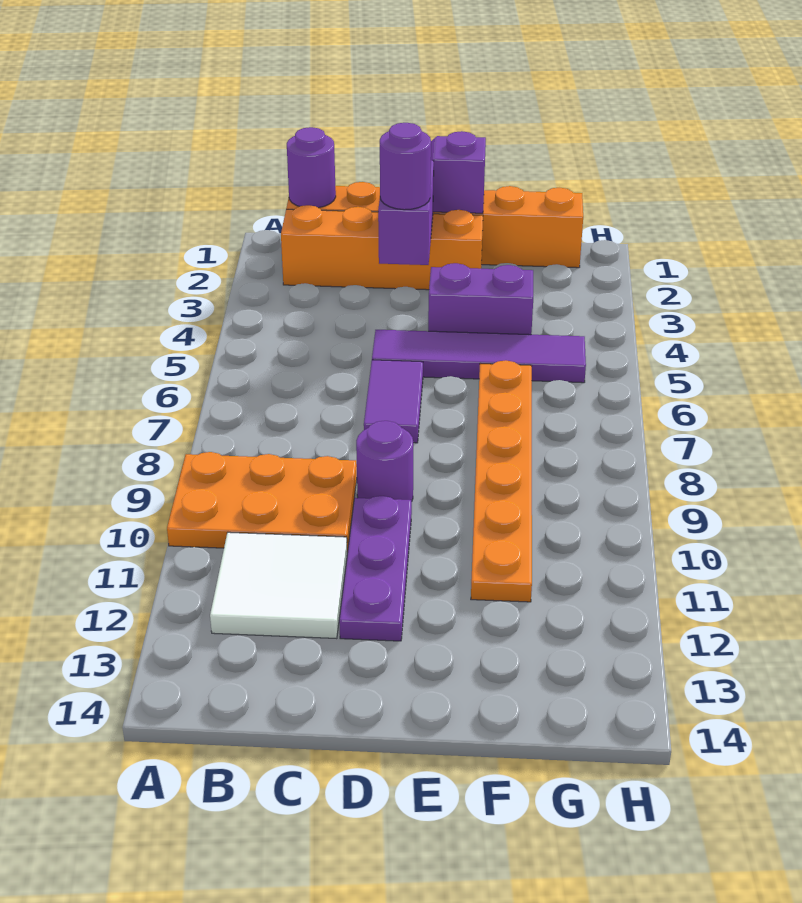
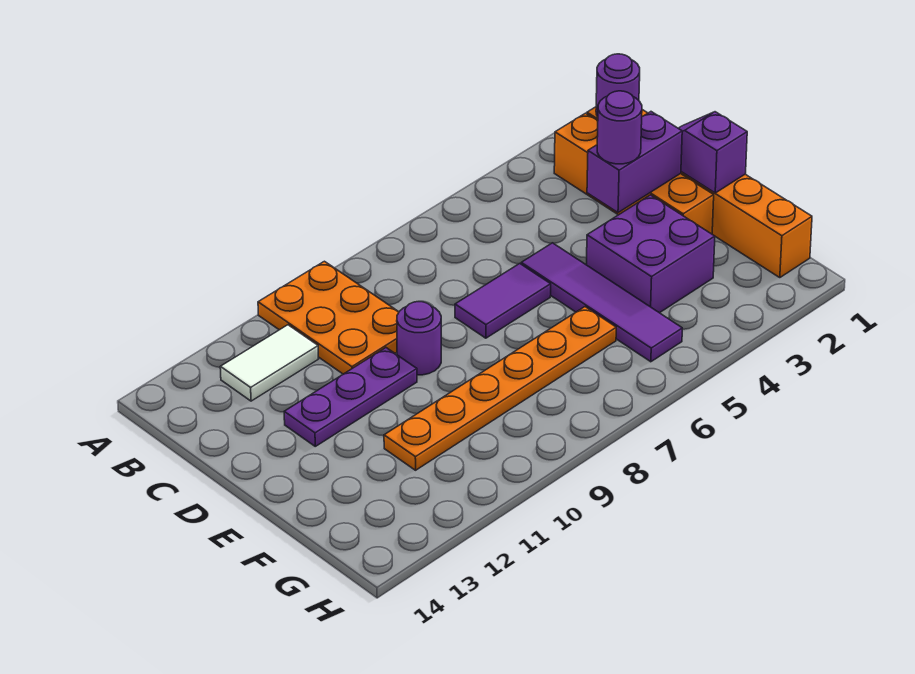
white 2x2 tile [210,532,348,639] -> white 1x2 tile [220,325,318,401]
purple 1x2 brick [428,263,533,335] -> purple 2x2 brick [586,195,715,313]

